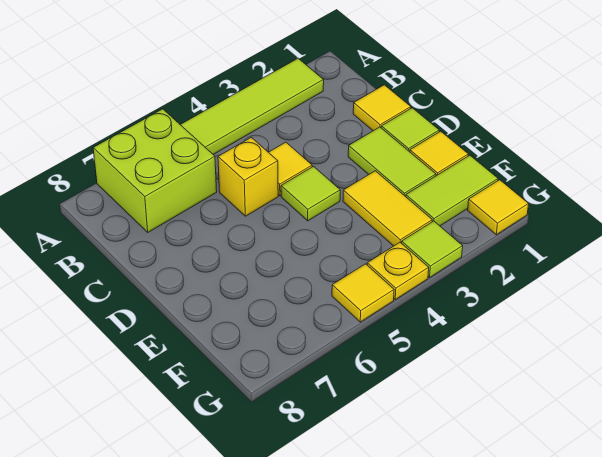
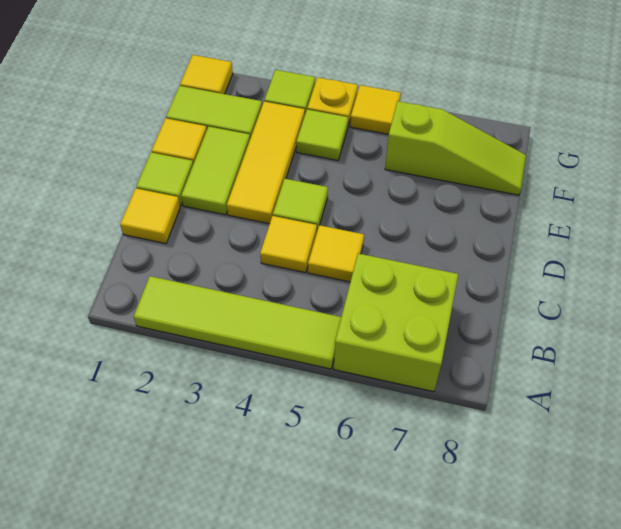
yellow 1x1 brick [218,137,278,216] -> yellow 1x1 tile [308,225,364,282]
yellow 1x2 tile [343,171,432,246] -> yellow 1x3 tile [227,102,305,224]
none -> lime 1x1 tile [296,109,348,160]
none -> lime 1x3 slope [385,101,526,195]

